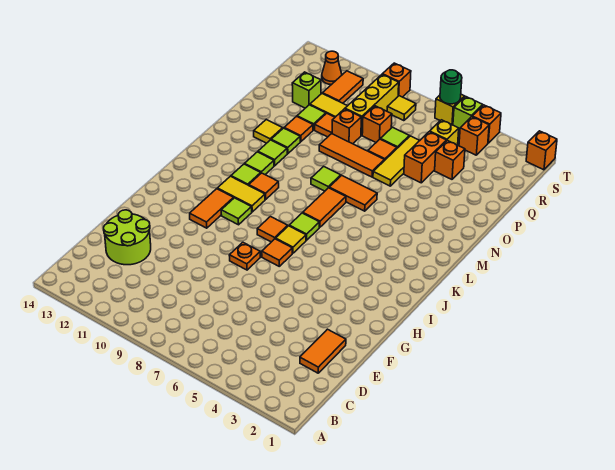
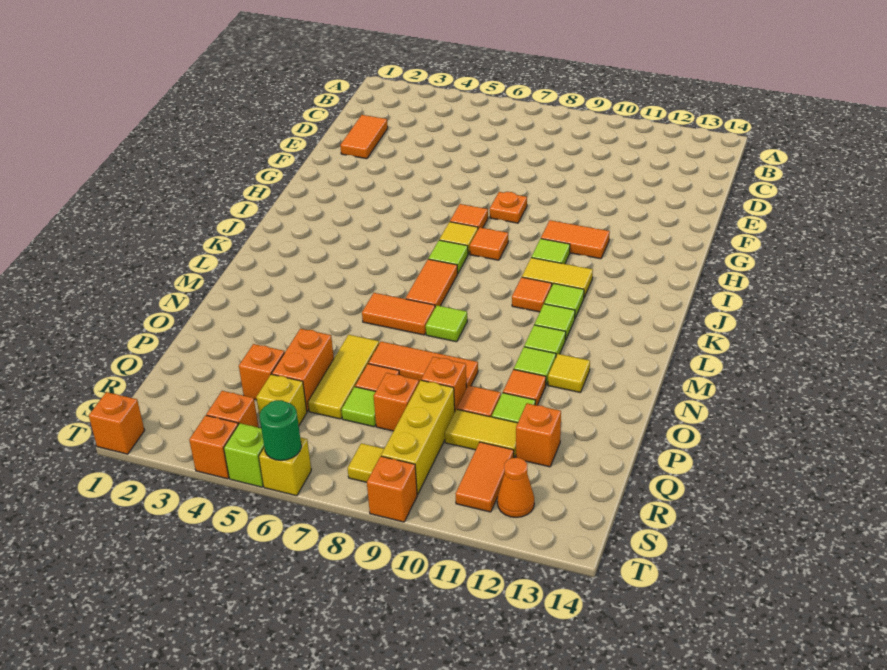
lime 2x2 round brick [104,210,151,265] -> none
orange 1x2 tile [190,189,234,228] -> orange 1x2 tile turned to [541,220,610,259]
lime 1x1 brick [292,72,321,108] -> orange 1x1 brick [516,403,561,467]

